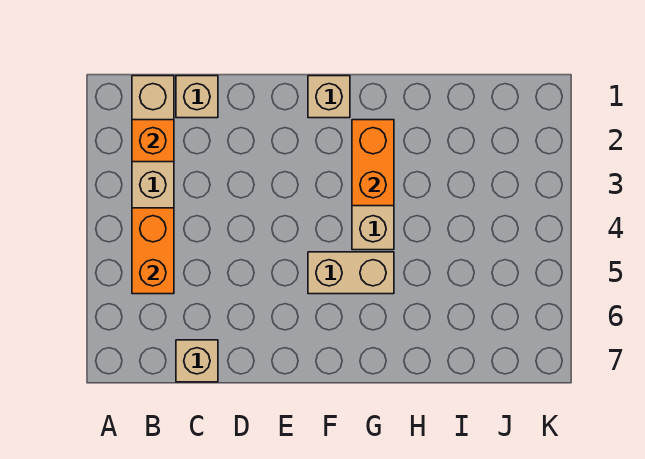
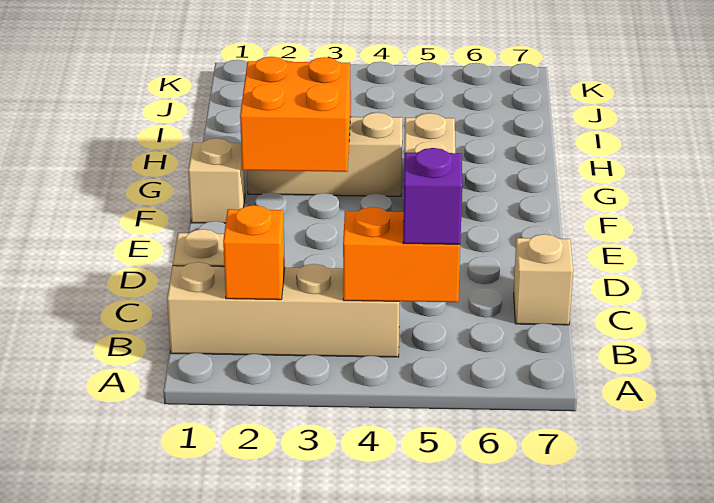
none -> purple 1x1 brick [403,148,462,244]
orange 1x2 brick [352,120,394,206] -> orange 2x2 brick [240,57,351,172]

